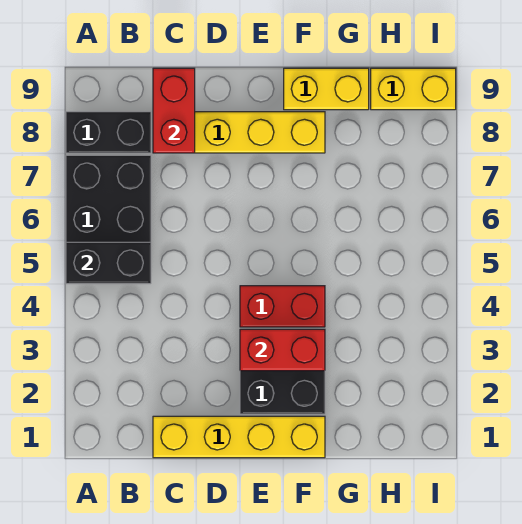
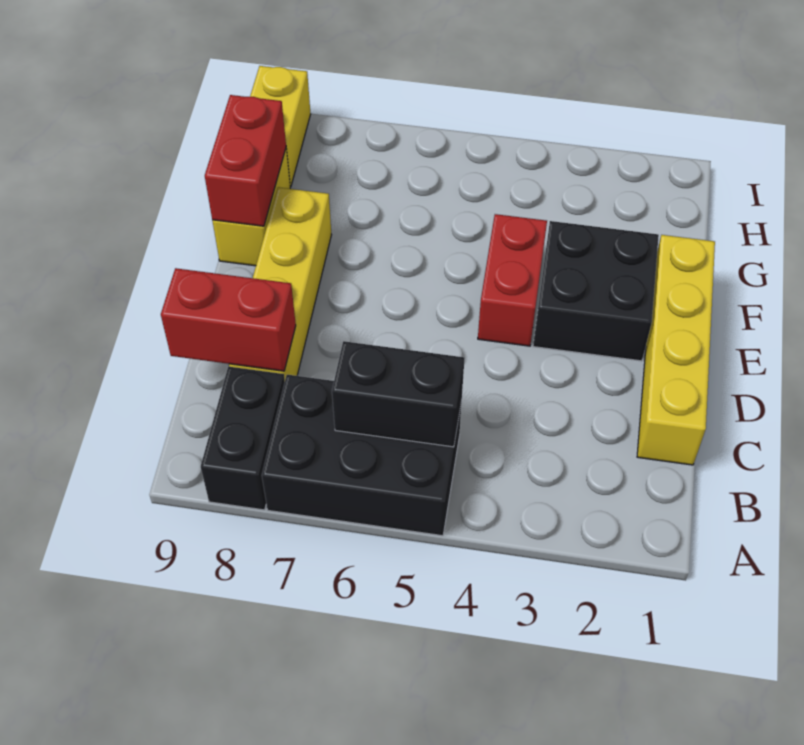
black 1x2 brick [66,242,151,284] -> black 1x2 brick turned to [332,341,464,447]
red 1x2 brick [240,329,325,371] -> red 1x2 brick moved to [205,95,286,226]

